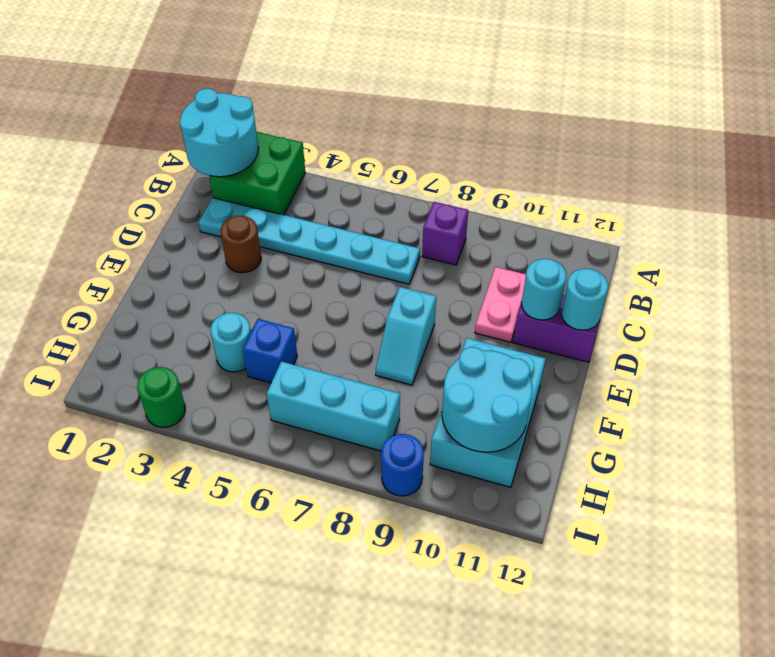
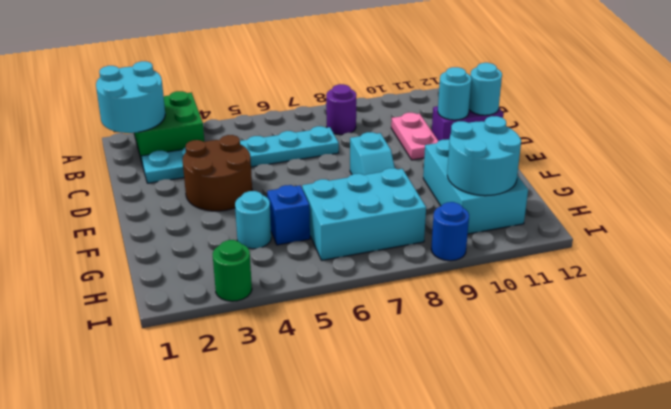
purple 1x1 brick [422,202,468,265] -> purple 1x1 round brick [326,84,356,135]
brown 1x1 round brick [220,216,261,273] -> brown 2x2 round brick [183,135,252,211]
cyan 1x3 brick [267,362,400,451] -> cyan 2x3 brick [302,168,426,260]

